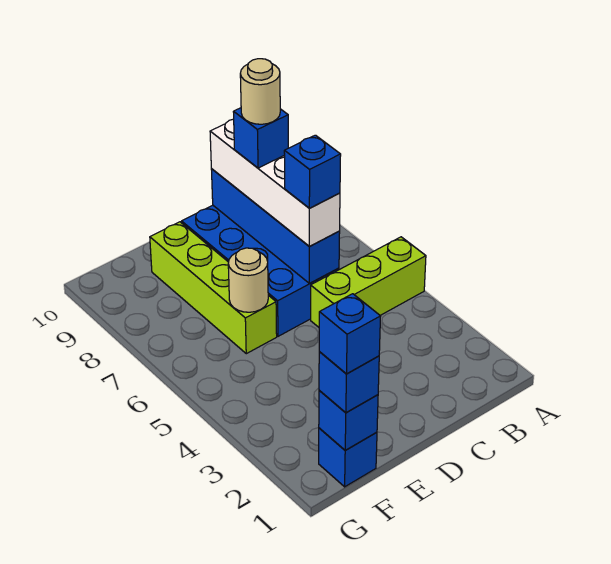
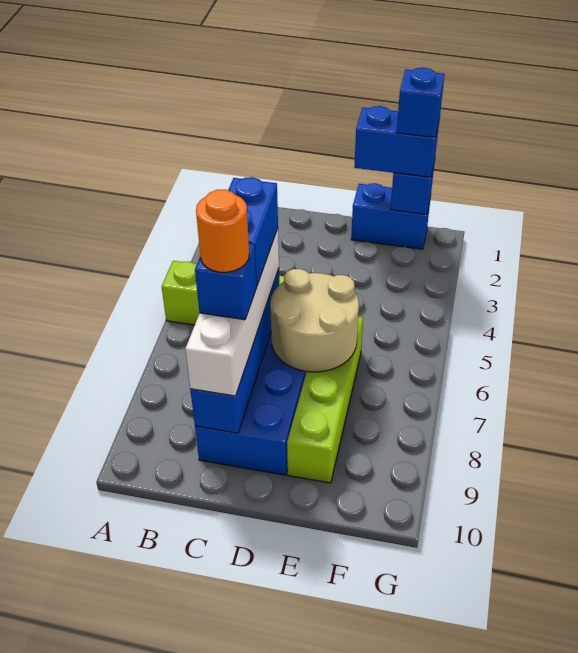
blue 1x1 brick [284,135,341,208] -> blue 1x2 brick [228,177,278,286]
tan 1x1 round brick [240,59,280,124] -> orange 1x1 round brick [196,190,249,272]
tan 1x1 round brick [228,248,268,312] -> tan 2x2 round brick [270,269,359,372]
blue 1x1 brick [319,428,377,487] -> blue 1x2 brick [351,183,431,249]
blue 1x1 brick [319,352,379,413] -> blue 1x2 brick [354,106,440,177]

